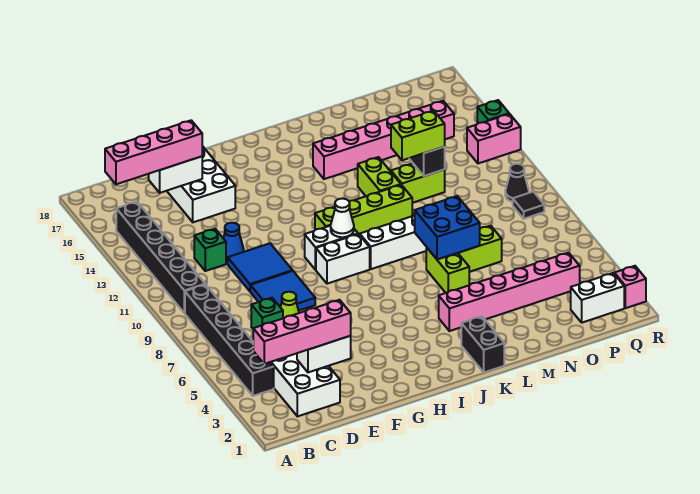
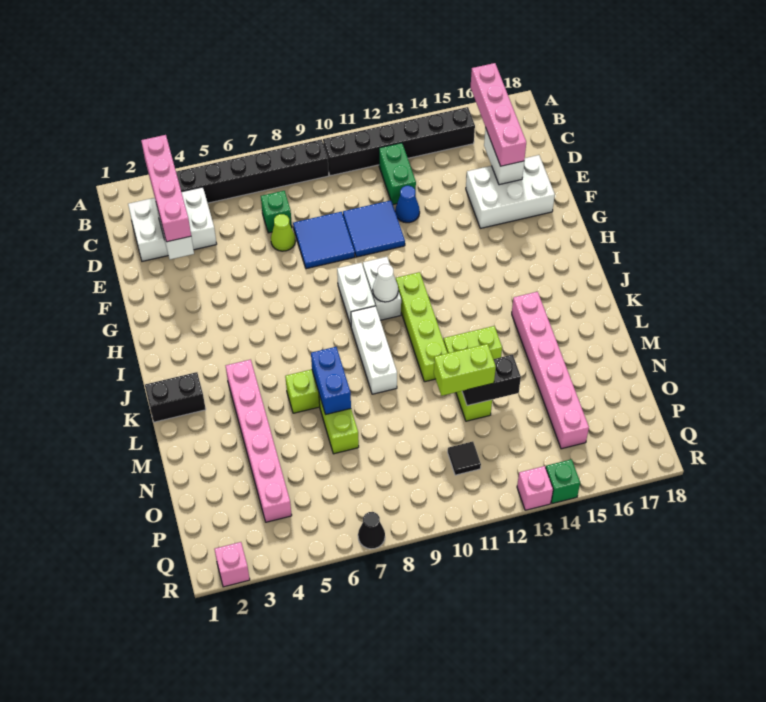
green 1x1 brick [194,229,226,271] -> green 1x2 brick [379,143,416,204]
blue 2x2 brick [415,196,480,260] -> blue 1x2 brick [311,347,351,415]
lime 1x2 brick [391,111,445,160] -> lime 1x2 brick turned to [434,344,496,396]
white 1x2 brick [571,273,624,323] -> none
black 1x1 tile [513,192,544,219] -> black 1x1 tile moved to [448,442,481,475]
black 1x1 cone [505,164,529,202] -> black 1x1 cone moved to [358,512,385,549]
pink 1x2 brick [467,114,521,163] -> pink 1x1 brick [517,466,553,510]

